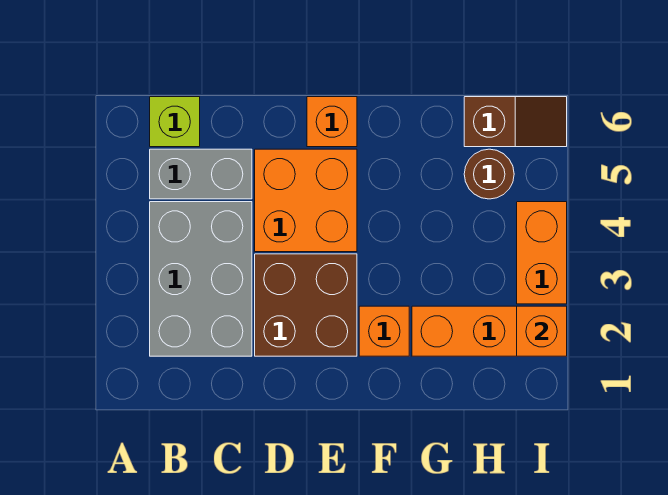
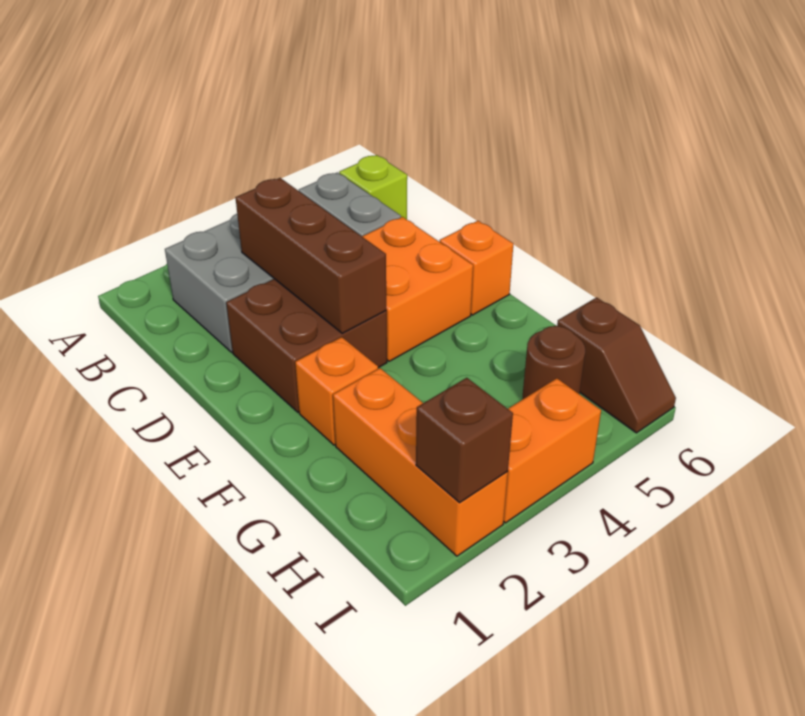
none -> brown 1x3 brick [235,178,387,333]
orange 1x1 brick [517,306,567,356] -> brown 1x1 brick [416,378,513,503]

